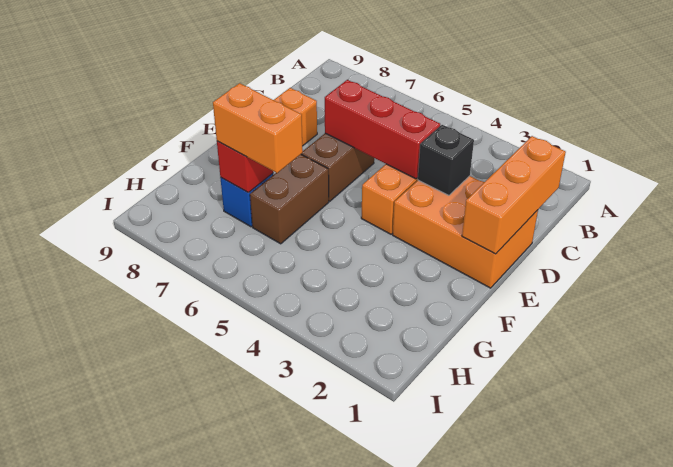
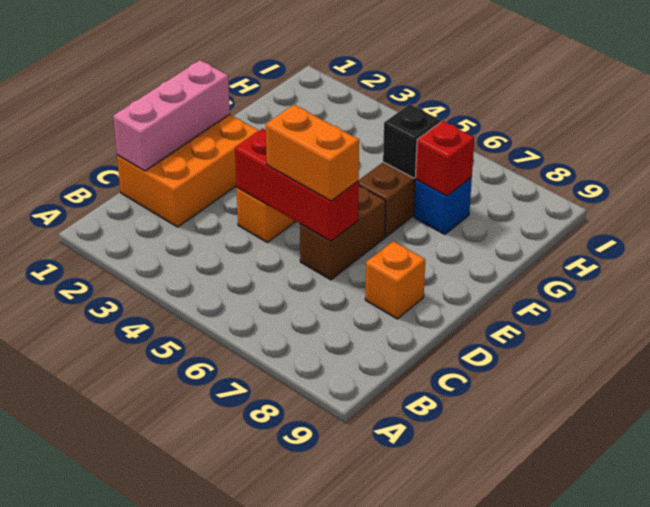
orange 1x3 brick [462,136,566,254] -> pink 1x3 brick [113,60,230,171]
orange 2x3 brick [393,176,538,288] -> orange 2x3 brick turned to [117,114,259,227]
black 1x1 brick [418,125,474,195] -> black 1x1 brick moved to [383,104,441,178]
orange 1x2 brick [213,83,303,173] -> orange 1x2 brick moved to [266,105,359,201]

